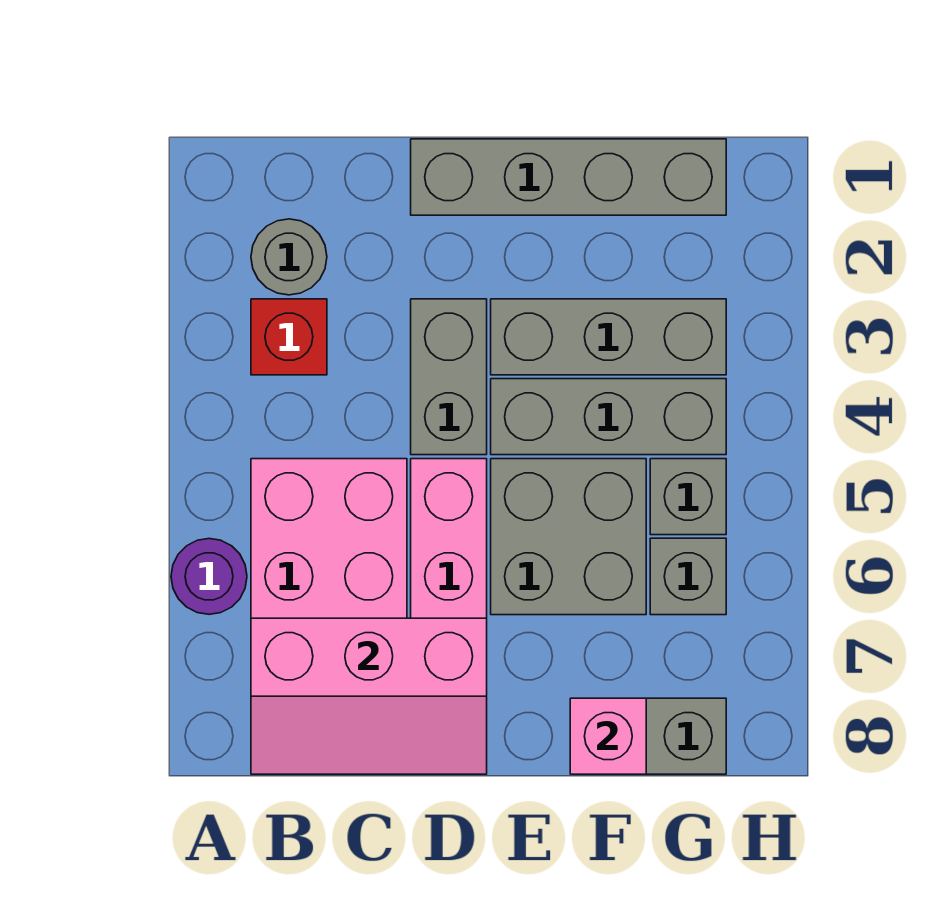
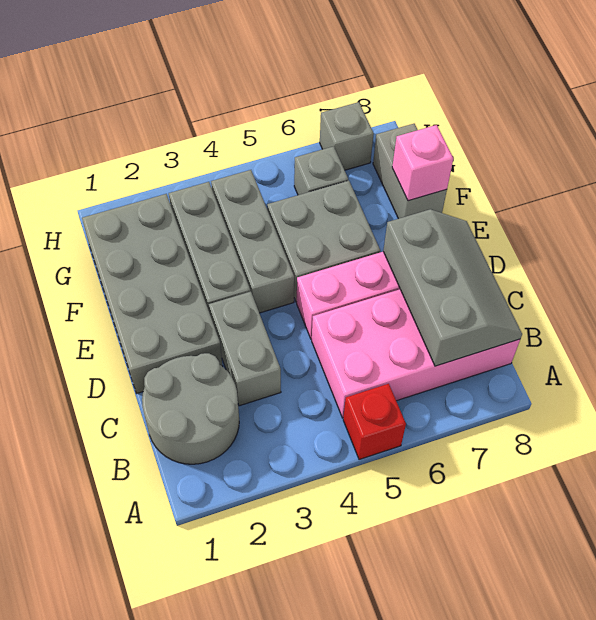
purple 1x1 round brick [171,539,247,614] -> none
grey 1x1 round brick [251,219,327,295] -> grey 2x2 round brick [142,353,239,464]
red 1x1 brick [251,299,327,375] -> red 1x1 brick moved to [343,384,406,460]
pink 2x3 slope [251,618,487,774] -> grey 2x3 slope [383,209,522,366]
grey 1x4 brick [411,139,726,215] -> grey 2x4 brick [82,194,223,393]
grey 1x2 brick [411,299,487,455] -> grey 1x2 brick turned to [209,291,281,406]
grey 1x1 brick [650,459,726,535] -> grey 1x1 brick moved to [320,102,374,170]

